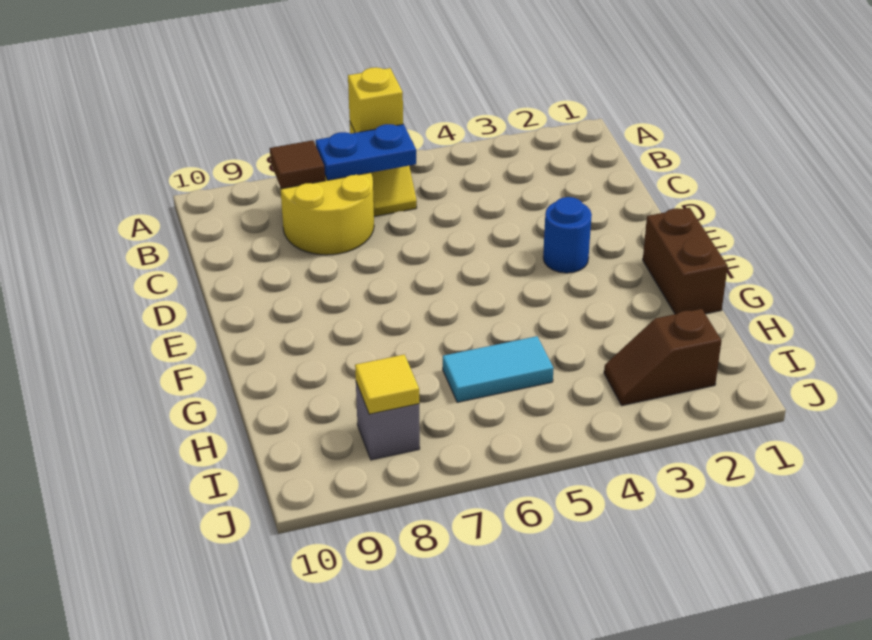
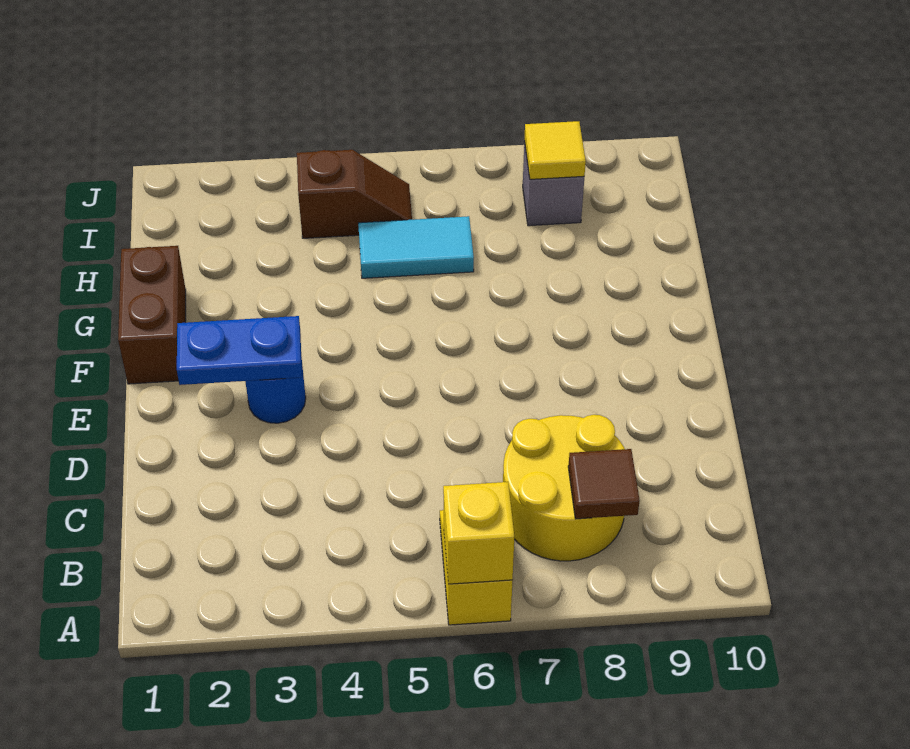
blue 1x2 plate [316,124,416,180] -> blue 1x2 plate moved to [177,316,302,385]
brown 1x2 slope [604,309,722,406] -> brown 1x2 slope moved to [297,150,412,238]

